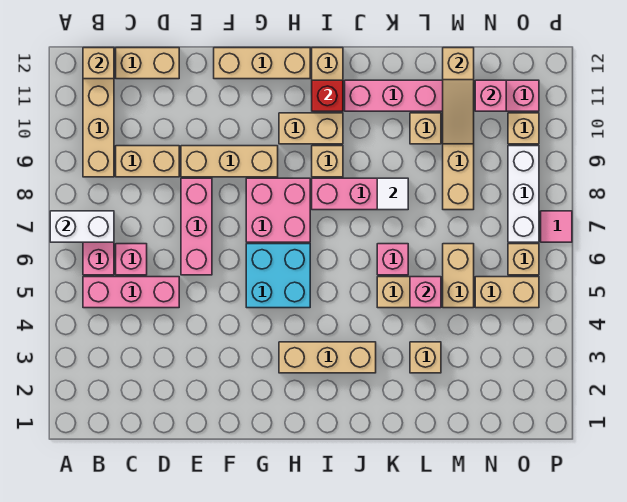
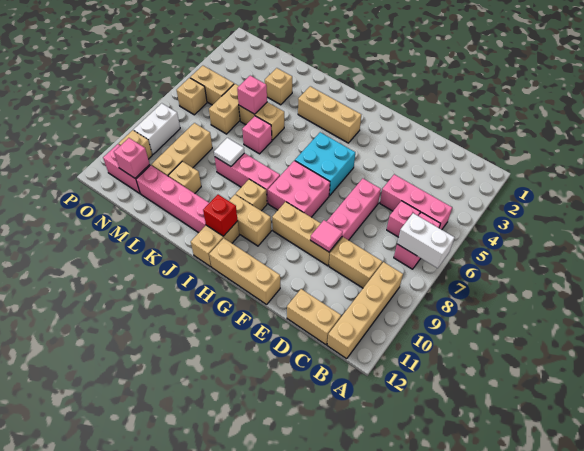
tan 1x1 brick [83,48,114,79] -> none
tan 1x3 slope [443,48,474,144] -> none
white 1x3 brick [508,146,539,242] -> white 1x2 brick [134,103,180,155]
pink 1x1 tile [541,211,572,242] -> pink 1x1 tile moved to [310,220,343,252]

